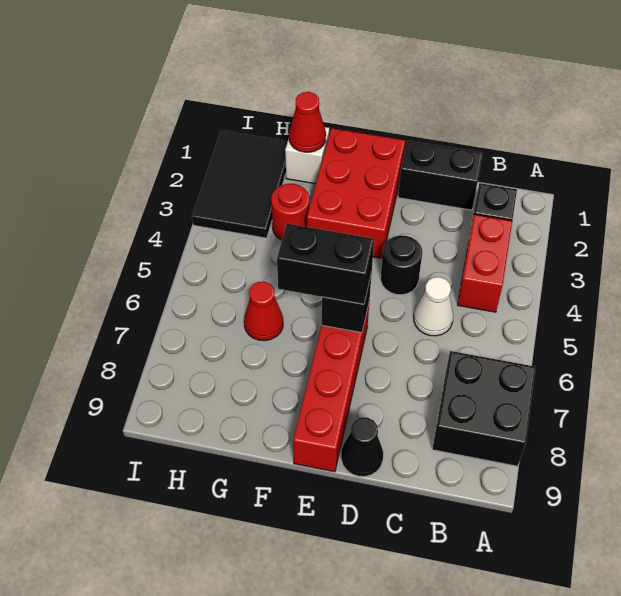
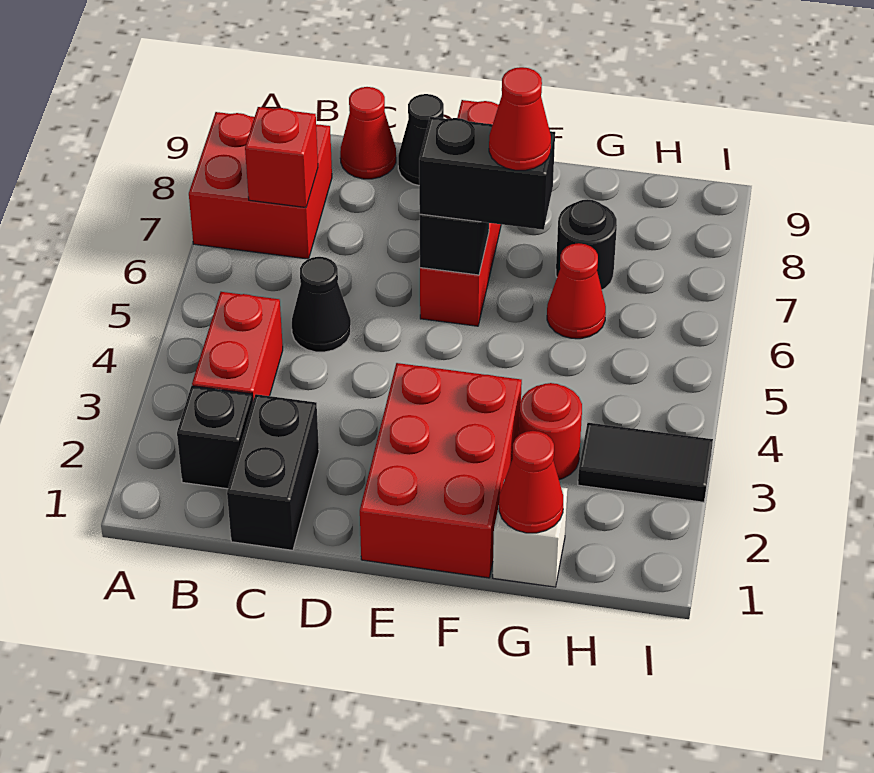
black 2x2 brick [432,351,535,466] -> red 2x2 brick [189,112,332,259]
none -> red 1x1 brick [245,107,318,207]
black 1x2 brick [398,141,483,210] -> black 1x2 brick turned to [227,394,319,550]
white 1x1 cone [414,277,453,336] -> black 1x1 cone [292,257,351,352]
none -> red 1x1 cone [340,87,396,179]
black 1x1 round brick [381,235,422,295] -> black 1x1 round brick moved to [556,199,617,290]
none -> red 1x1 cone [489,67,551,170]
black 2x3 tile [192,130,288,238] -> black 1x2 tile [578,423,713,502]

